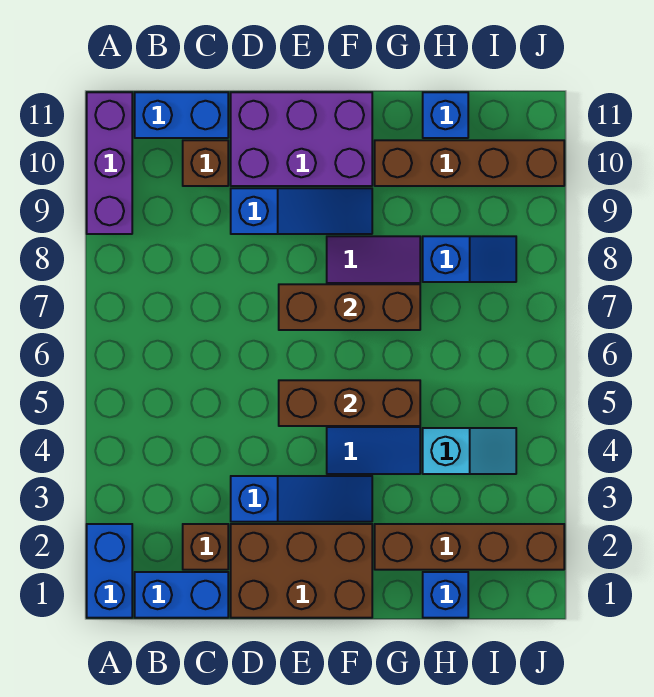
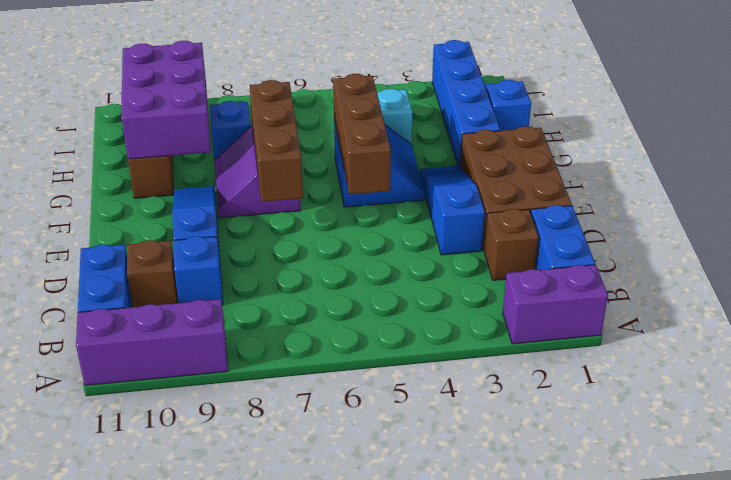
blue 1x2 brick [87,524,132,618] -> purple 1x2 brick [503,265,608,344]
purple 2x3 brick [231,92,372,186] -> purple 2x3 brick moved to [122,41,211,159]
brown 1x4 brick [375,524,564,570] -> blue 1x4 brick [432,40,500,167]
blue 1x1 brick [423,92,468,138] -> blue 1x1 brick moved to [173,236,223,305]

